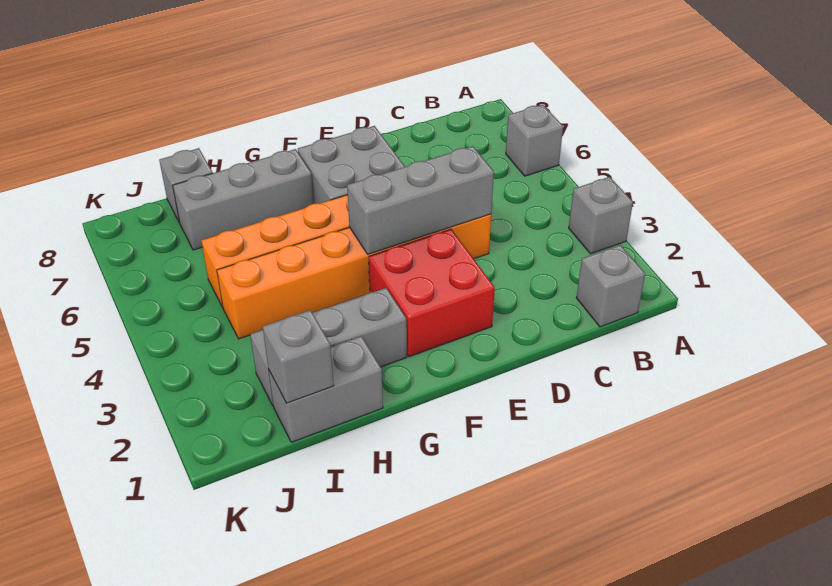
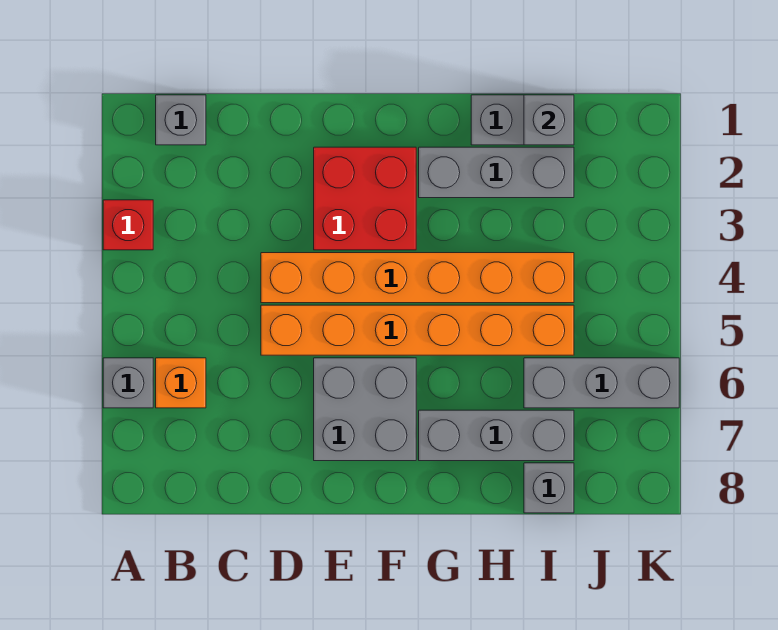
grey 1x1 brick [569,177,633,254] -> red 1x1 brick [103,200,153,250]
none -> orange 1x1 brick [156,358,206,408]
grey 1x3 brick [347,146,494,254] -> grey 1x3 brick moved to [524,358,679,408]

